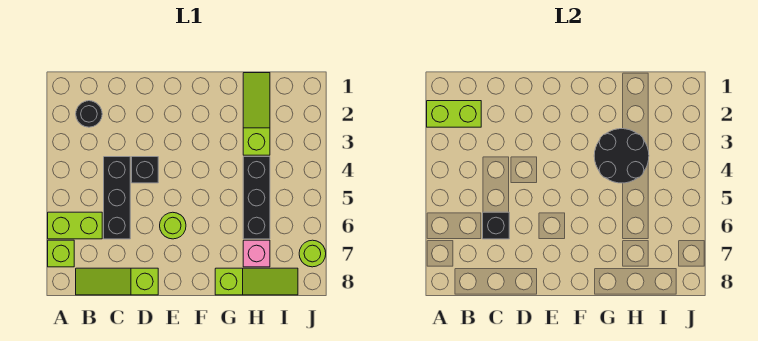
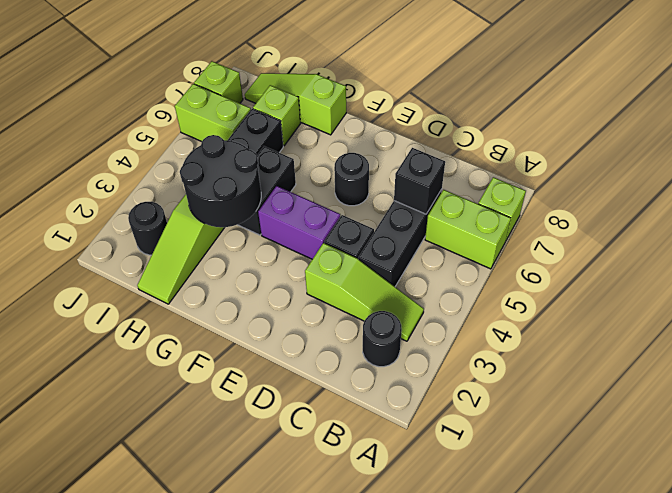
lime 1x2 brick [427,101,481,127] -> lime 1x2 brick moved to [175,84,251,142]
lime 1x3 slope [76,268,158,295] -> lime 1x3 slope moved to [305,243,424,341]
none -> purple 1x2 brick [258,186,340,259]
lime 1x1 round brick [160,212,186,239] -> black 1x1 round brick [334,153,369,206]
none -> black 1x2 brick [238,146,296,235]
pink 1x1 brick [243,240,270,267] -> lime 1x1 brick [253,85,300,146]
none -> black 1x1 round brick [128,202,167,255]
lime 1x1 round brick [299,240,326,267] -> lime 1x1 brick [194,61,243,103]

